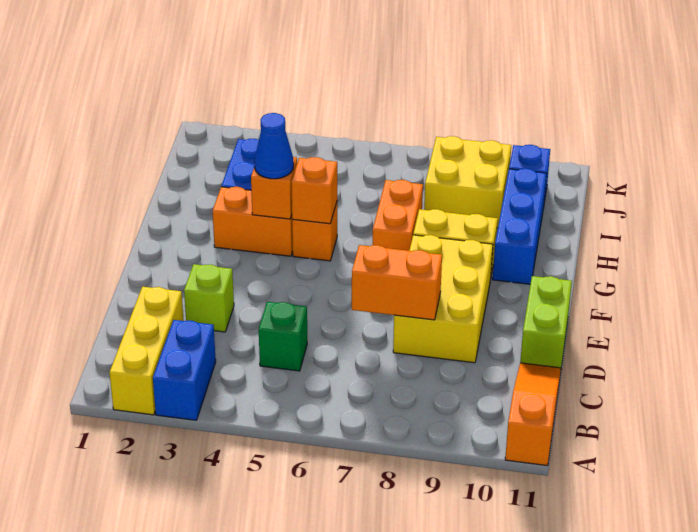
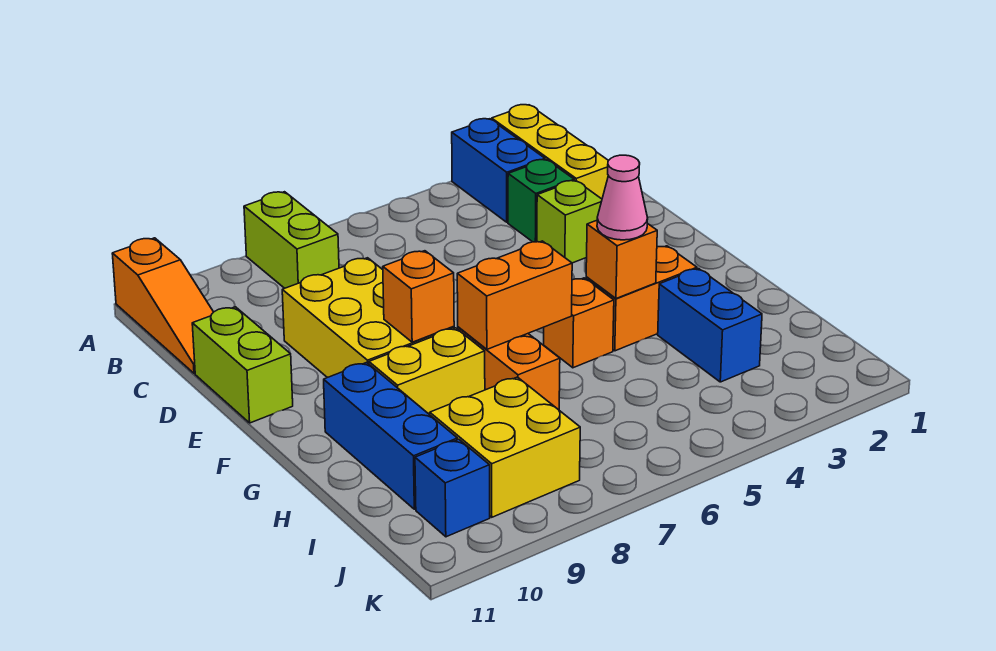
none -> lime 1x2 brick [244,192,339,288]
green 1x1 brick [259,302,307,371] -> green 1x1 brick moved to [508,160,574,242]
orange 1x2 brick [352,245,442,320] -> orange 1x2 brick moved to [457,241,572,349]
blue 1x1 cone [254,113,294,179] -> pink 1x1 cone [597,155,648,240]
orange 1x1 brick [291,157,337,224] -> orange 1x1 brick moved to [383,251,454,342]

